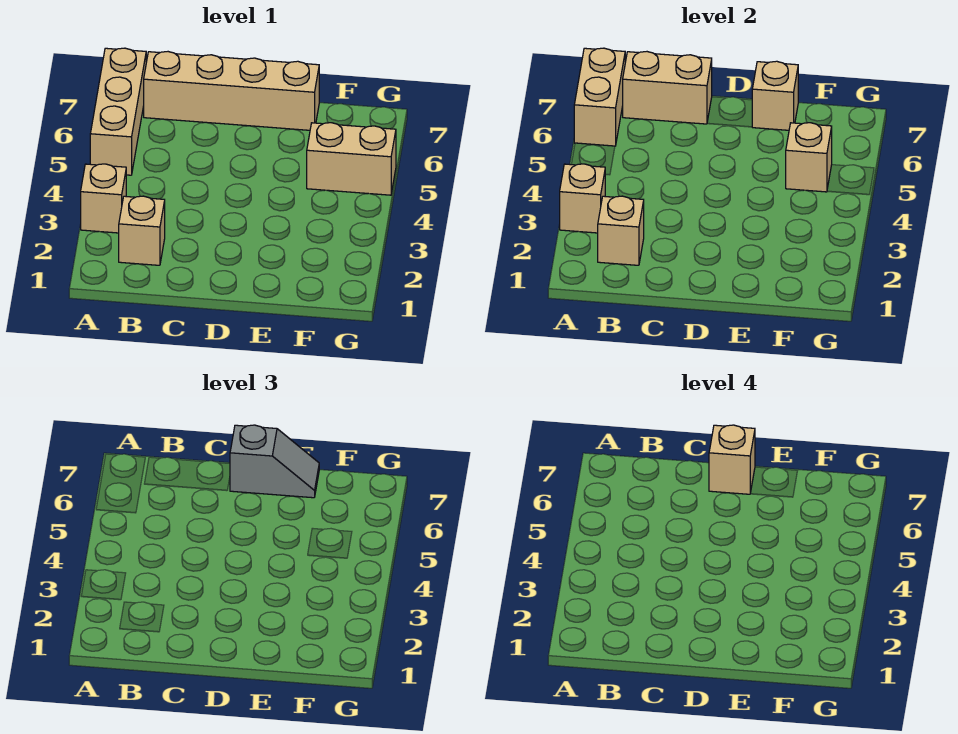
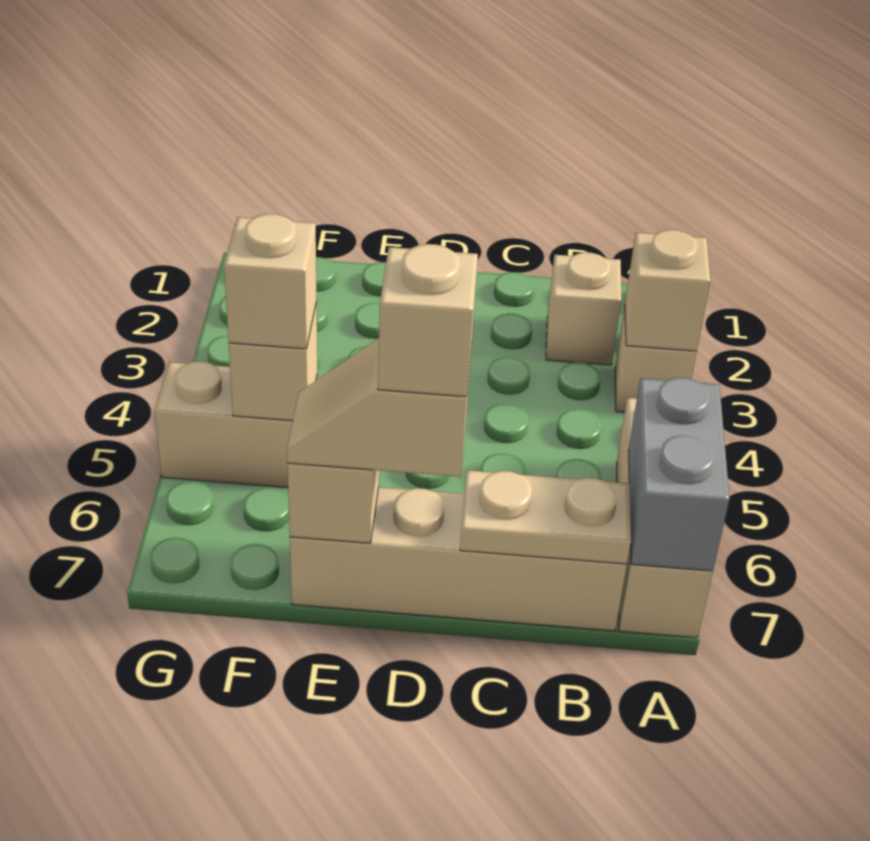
tan 1x2 brick [574,48,625,146] -> grey 1x2 brick [628,377,730,571]
tan 1x1 brick [598,196,644,265] -> tan 1x1 brick moved to [224,214,317,349]
tan 1x2 brick [623,52,712,124] -> tan 1x2 plate [460,470,631,564]
grey 1x2 slope [230,425,319,498] -> tan 1x2 slope [287,338,471,477]

